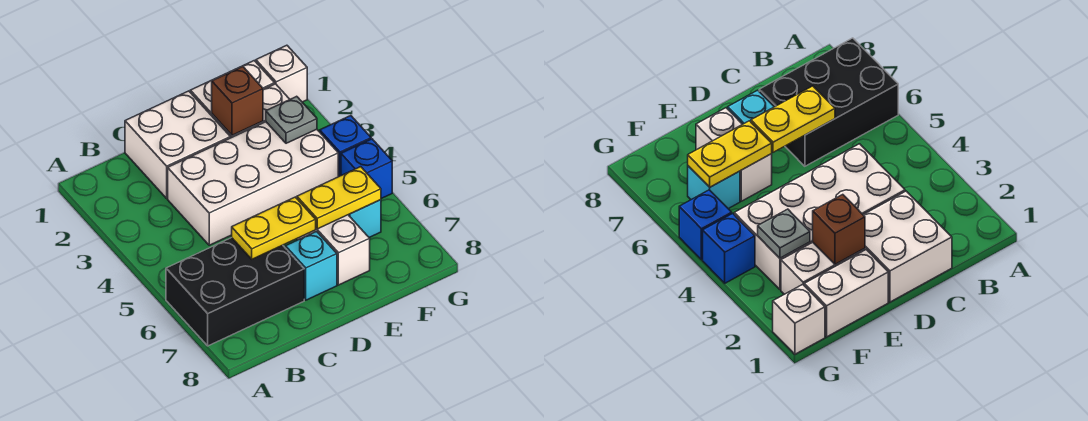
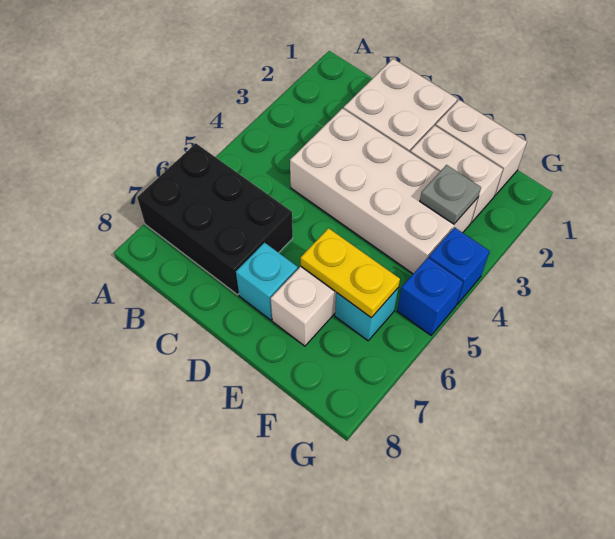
yellow 1x2 plate [232,197,316,259] -> none
brown 1x1 brick [212,67,263,135] -> none
white 1x1 brick [256,45,307,102] -> none

